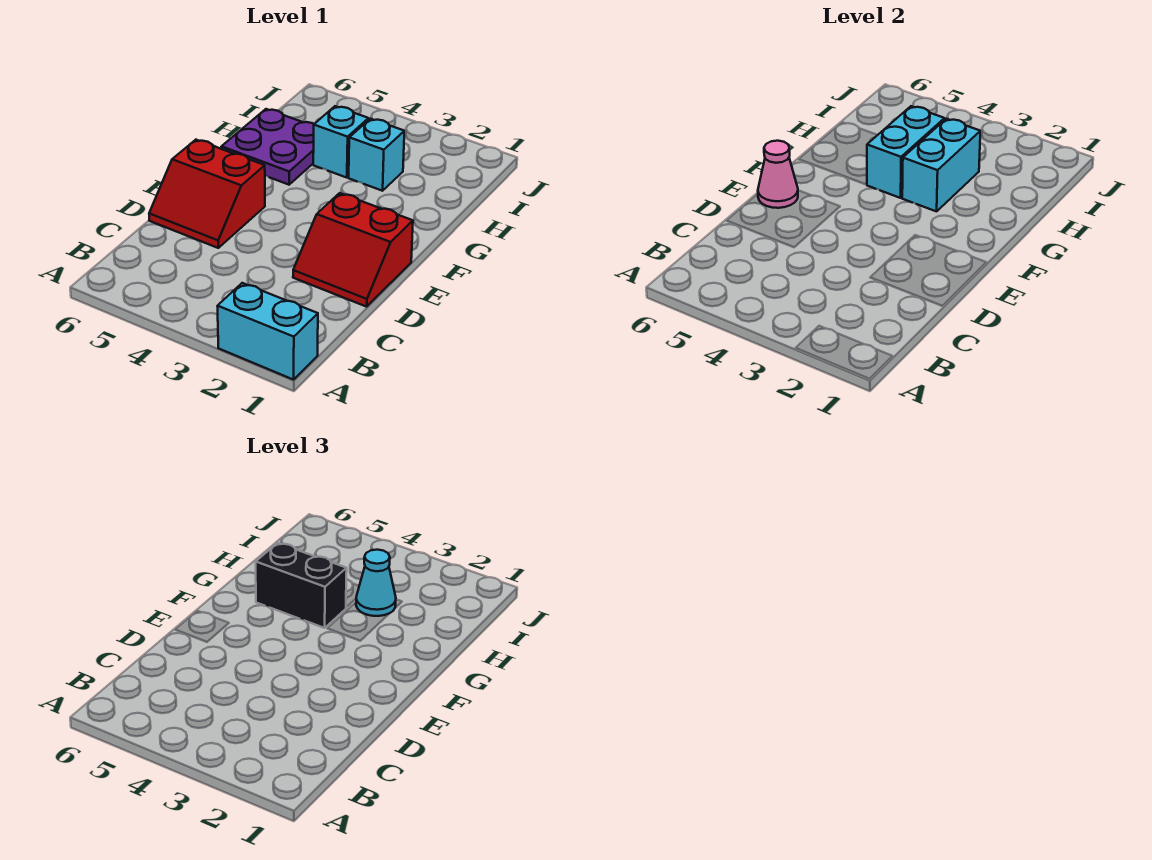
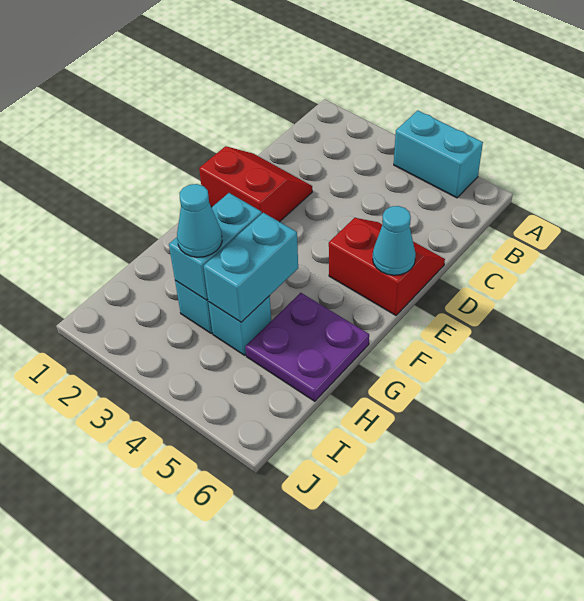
cyan 1x2 brick [218,283,318,380] -> cyan 1x2 brick moved to [394,110,483,198]
pink 1x1 cone [758,141,798,208] -> cyan 1x1 cone [373,206,416,275]
black 1x2 brick [256,543,347,628] -> none

